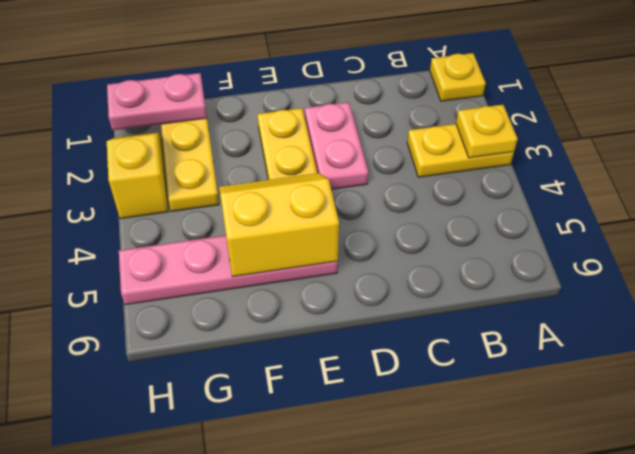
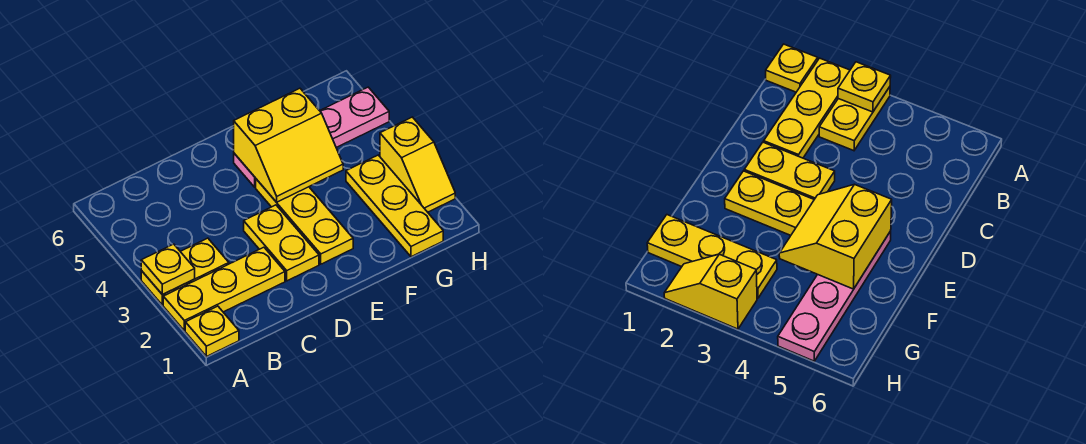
none -> yellow 1x3 plate [163,247,285,331]
pink 1x2 plate [305,102,368,189] -> yellow 1x2 plate [244,205,319,281]
pink 1x2 plate [107,73,207,130] -> none

